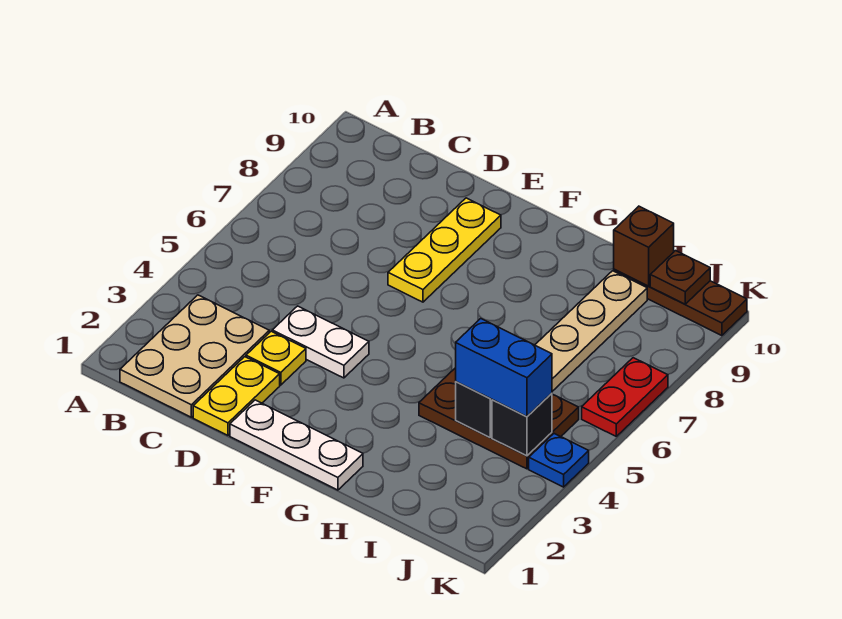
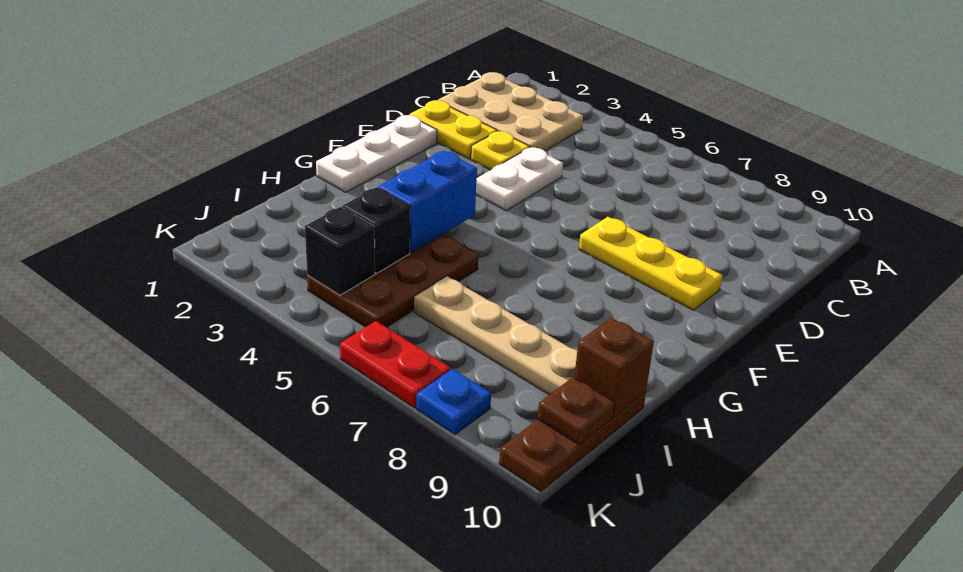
blue 1x2 brick [456,319,552,417] -> blue 1x2 brick moved to [378,151,477,253]
blue 1x1 plate [529,434,589,487] -> blue 1x1 plate moved to [416,369,491,435]

